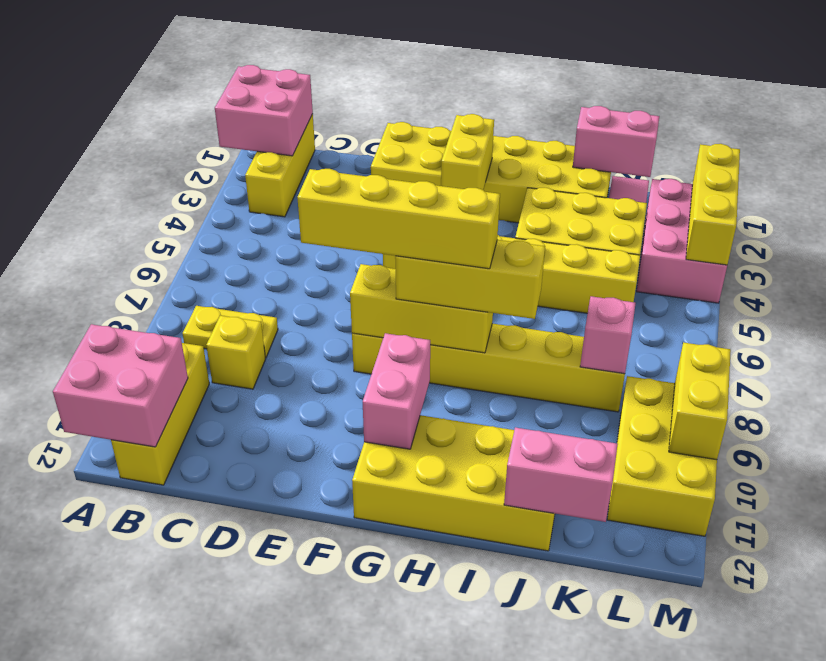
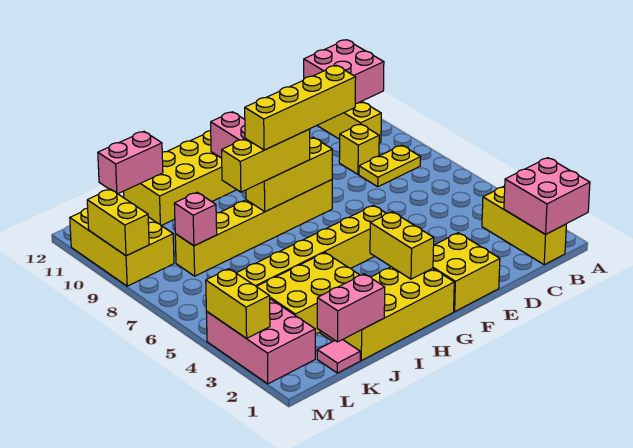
yellow 1x3 brick [686,144,740,265] -> yellow 1x2 brick [206,269,270,338]

